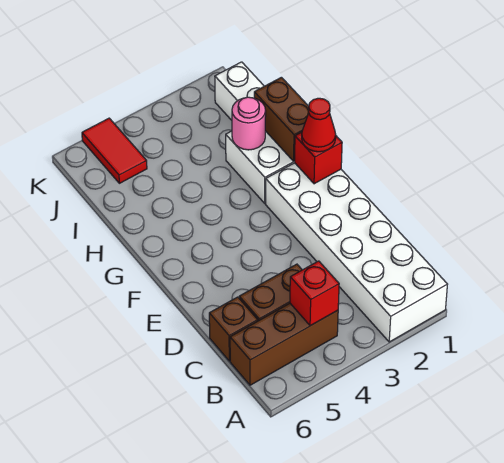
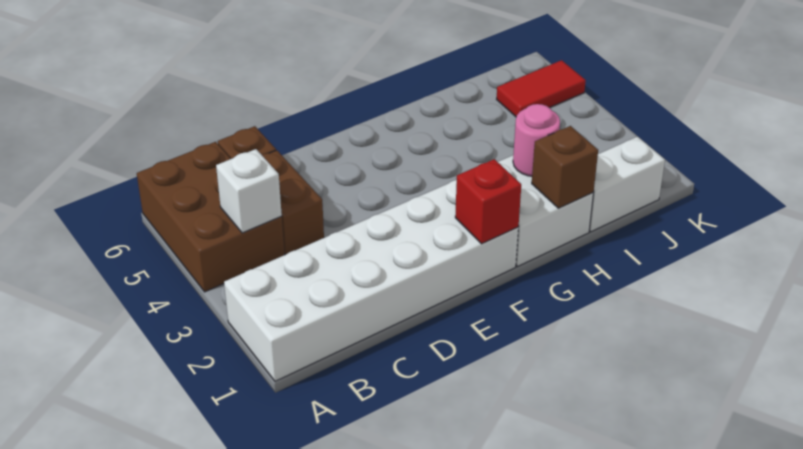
brown 1x3 brick [230,303,338,385] -> brown 2x3 brick [137,142,284,292]
red 1x1 brick [290,261,339,326] -> white 1x1 brick [216,149,282,233]
red 1x1 cone [302,98,336,152] -> none
brown 1x2 brick [254,77,309,161] -> brown 1x1 brick [532,126,598,208]

